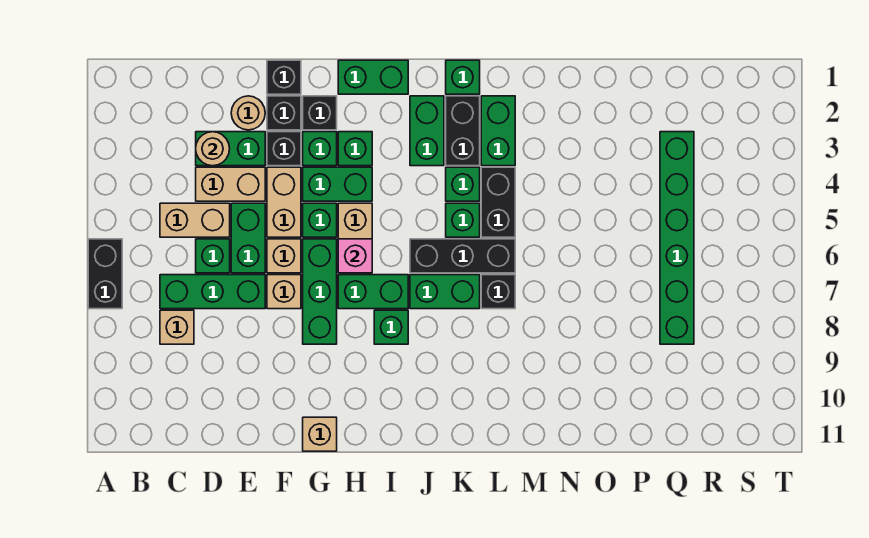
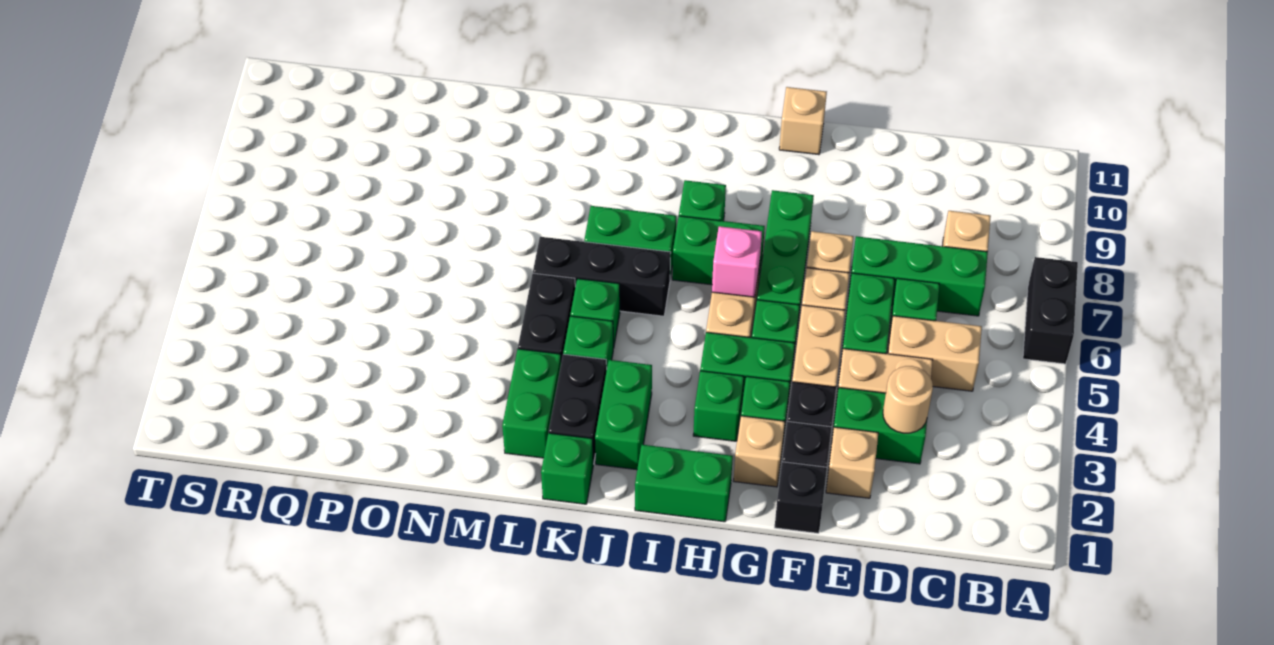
tan 1x1 round brick [231,96,265,130] -> tan 1x1 brick [826,427,878,498]
black 1x1 brick [303,96,337,130] -> tan 1x1 brick [734,416,785,487]
black 1x1 brick [481,275,515,309] -> none
green 1x6 brick [660,132,694,344] -> none

